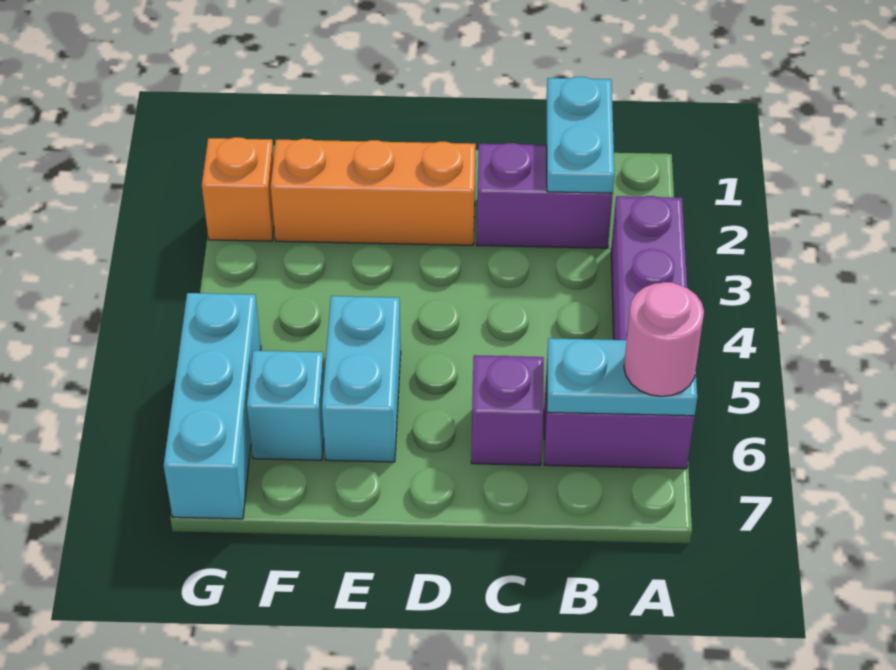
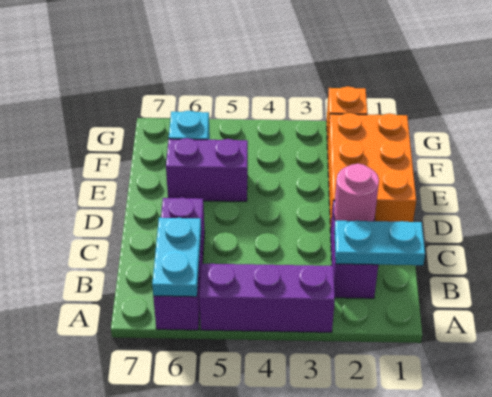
pink 1x1 round brick [624,282,704,396] -> pink 1x1 round brick moved to [334,164,379,221]
orange 1x3 brick [271,139,476,245] -> orange 2x3 brick [327,113,416,233]
cyan 1x2 brick [322,296,401,462] -> purple 1x2 brick [166,138,248,201]
cyan 1x3 brick [164,293,261,519] -> none

